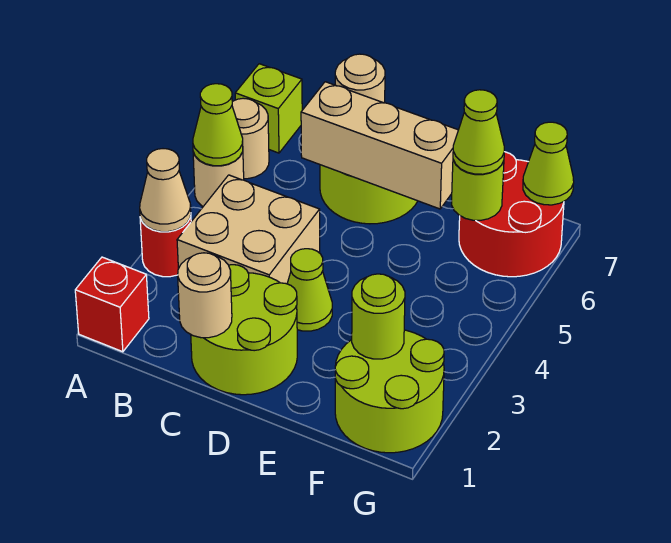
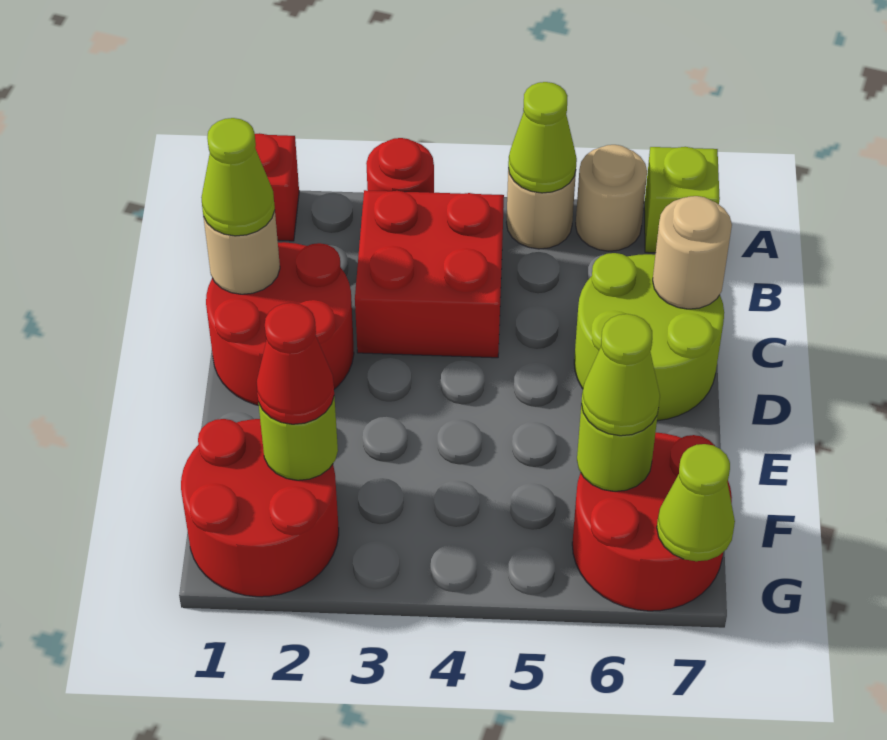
tan 1x1 cone [140,149,191,232] -> none
tan 2x2 brick [177,175,320,284] -> red 2x2 brick [355,190,504,358]
lime 2x2 round brick [191,265,297,395] -> red 2x2 round brick [206,242,354,406]
tan 1x3 brick [301,82,458,209] -> none
lime 1x1 cone [287,249,332,331] -> lime 1x1 cone moved to [201,118,275,236]
lime 2x2 round brick [335,330,444,453] -> red 2x2 round brick [181,419,339,597]
none -> red 1x1 cone [256,303,334,424]

